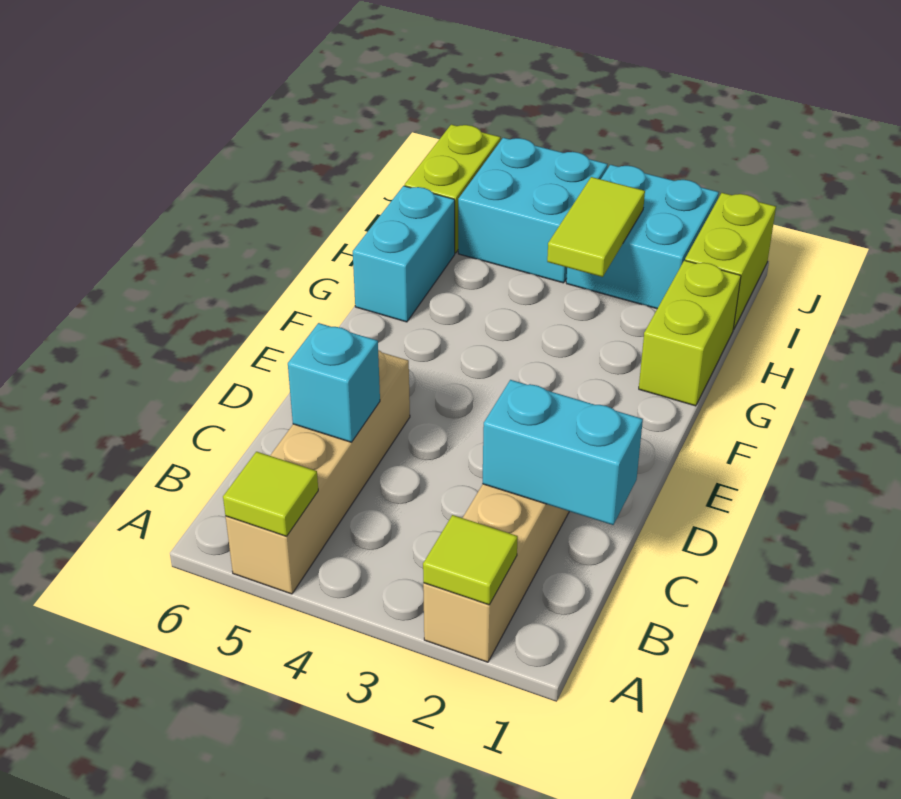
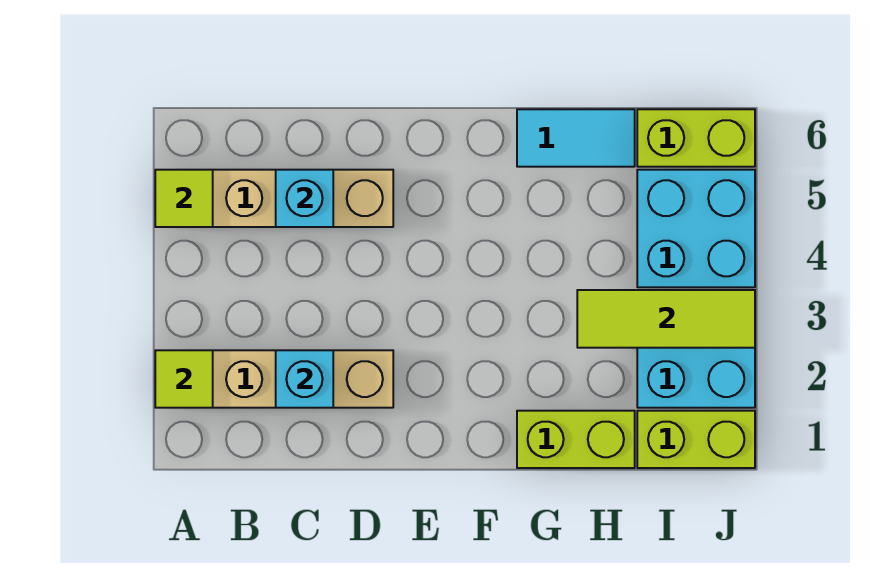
cyan 1x2 brick [482,380,643,525] -> cyan 1x1 brick [276,350,333,408]
cyan 1x2 brick [353,186,455,322] -> cyan 1x2 tile [517,109,635,167]
lime 1x2 tile [547,177,645,277] -> lime 1x3 tile [577,290,755,348]

